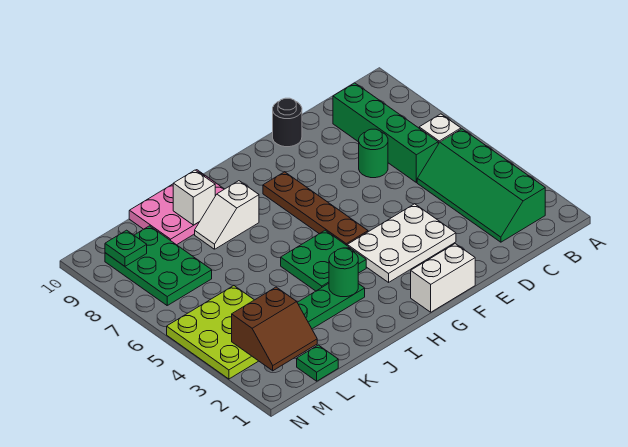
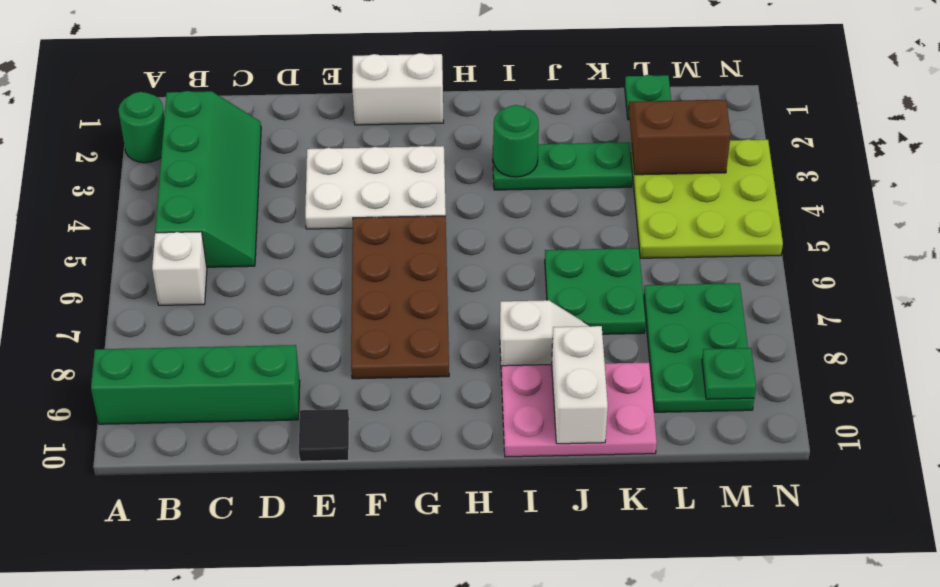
green 1x4 brick [333,83,438,183] -> green 1x4 brick turned to [91,345,300,424]
green 1x1 round brick [359,129,388,178] -> green 1x1 round brick moved to [118,92,164,163]
black 1x1 round brick [273,98,302,147] -> black 1x1 tile [299,409,349,461]
brown 1x4 plate [263,172,368,245] -> brown 2x4 plate [351,216,449,379]
green 2x2 plate [281,230,366,291] -> green 2x2 plate moved to [545,248,646,334]
white 1x1 brick [173,170,215,225] -> white 1x2 brick [552,326,608,444]

